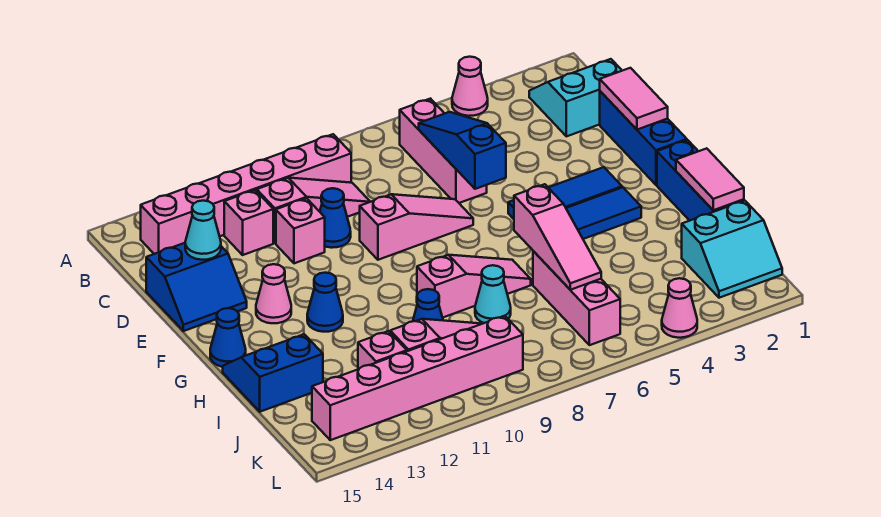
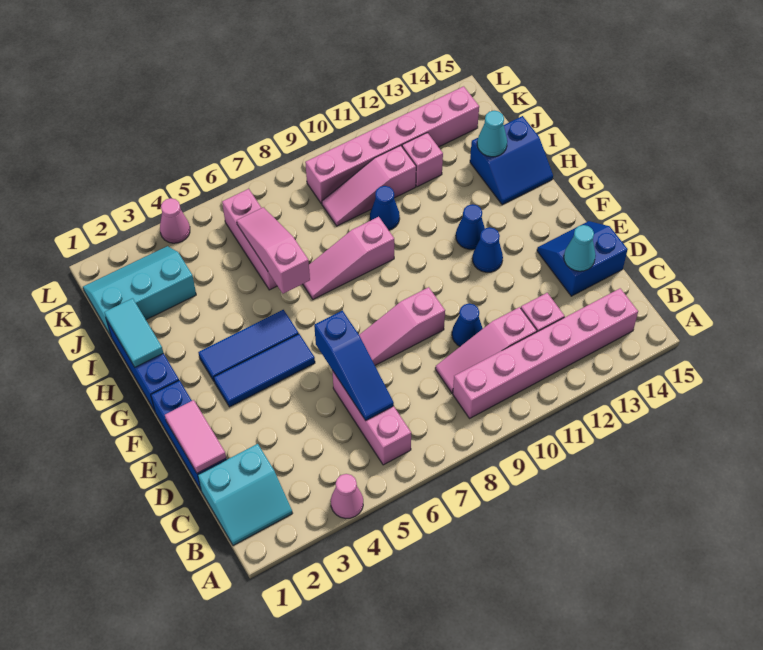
pink 1x1 brick [276,198,325,263] -> none
pink 1x1 cone [256,264,291,323] -> none
blue 1x1 cone [210,308,246,367] -> blue 1x1 cone moved to [473,227,503,272]
pink 1x2 tile [676,148,744,210] -> cyan 1x2 tile [104,298,163,367]
cyan 1x1 cone [475,265,511,323] -> cyan 1x1 cone moved to [477,111,507,157]
cyan 2x2 slope [682,201,782,298] -> cyan 2x3 slope [83,246,196,336]

